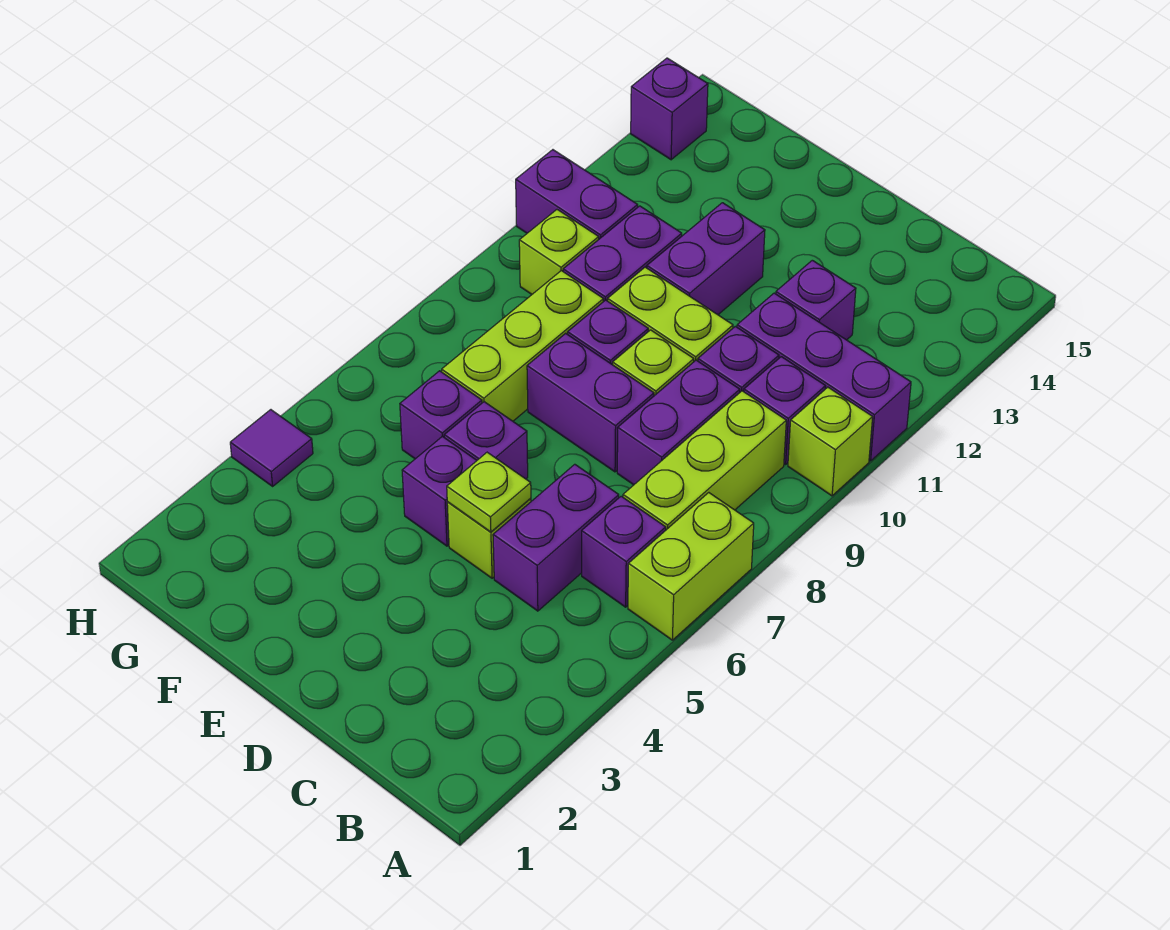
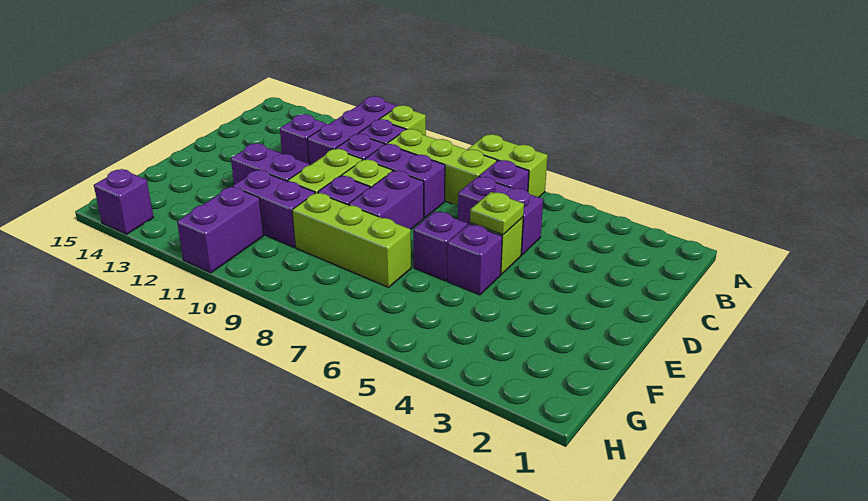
purple 1x1 brick [400,371,482,459] -> none
lime 1x1 brick [519,210,599,294] -> none
purple 1x1 tile [230,410,313,486] -> none

